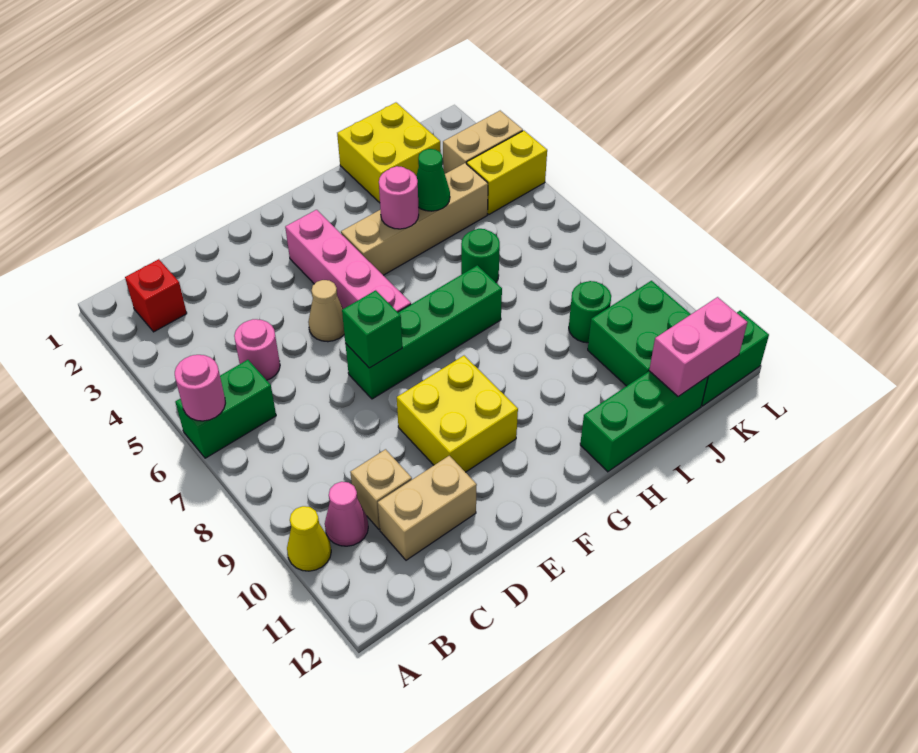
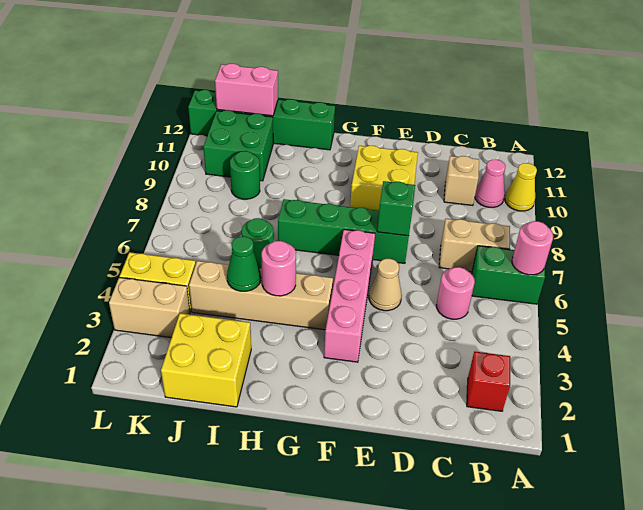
tan 1x2 brick [378,456,477,560] -> tan 1x2 brick moved to [439,219,510,272]

